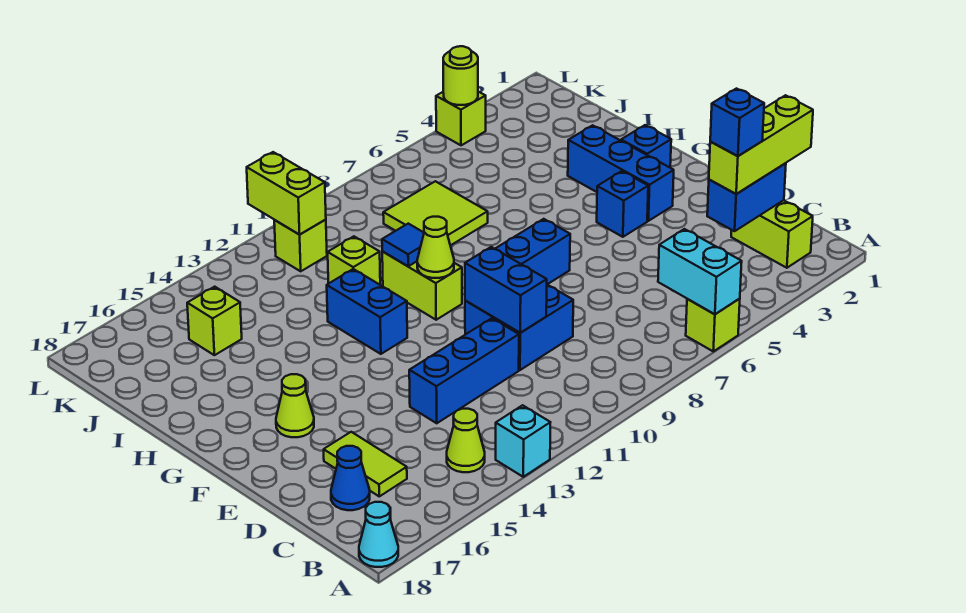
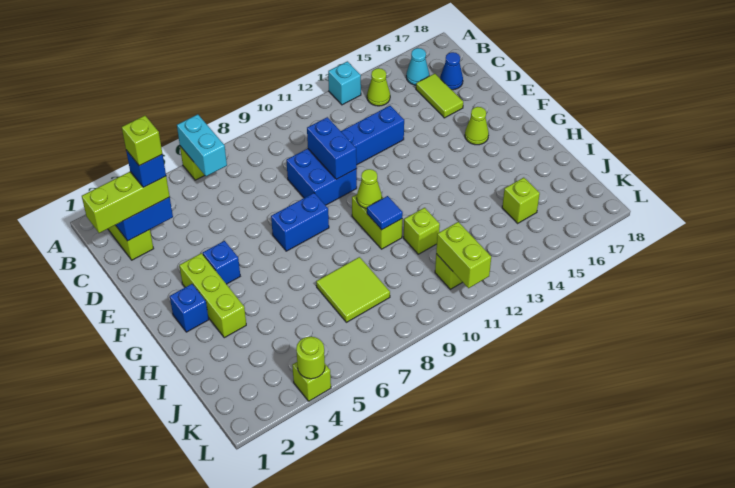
cyan 1x1 cone [359,502,398,567] -> cyan 1x1 cone moved to [406,48,429,85]
none -> lime 1x1 brick [122,116,162,166]
blue 1x3 brick [568,125,674,221] -> lime 1x3 brick [179,253,246,338]
blue 1x2 brick [327,269,407,354] -> none

